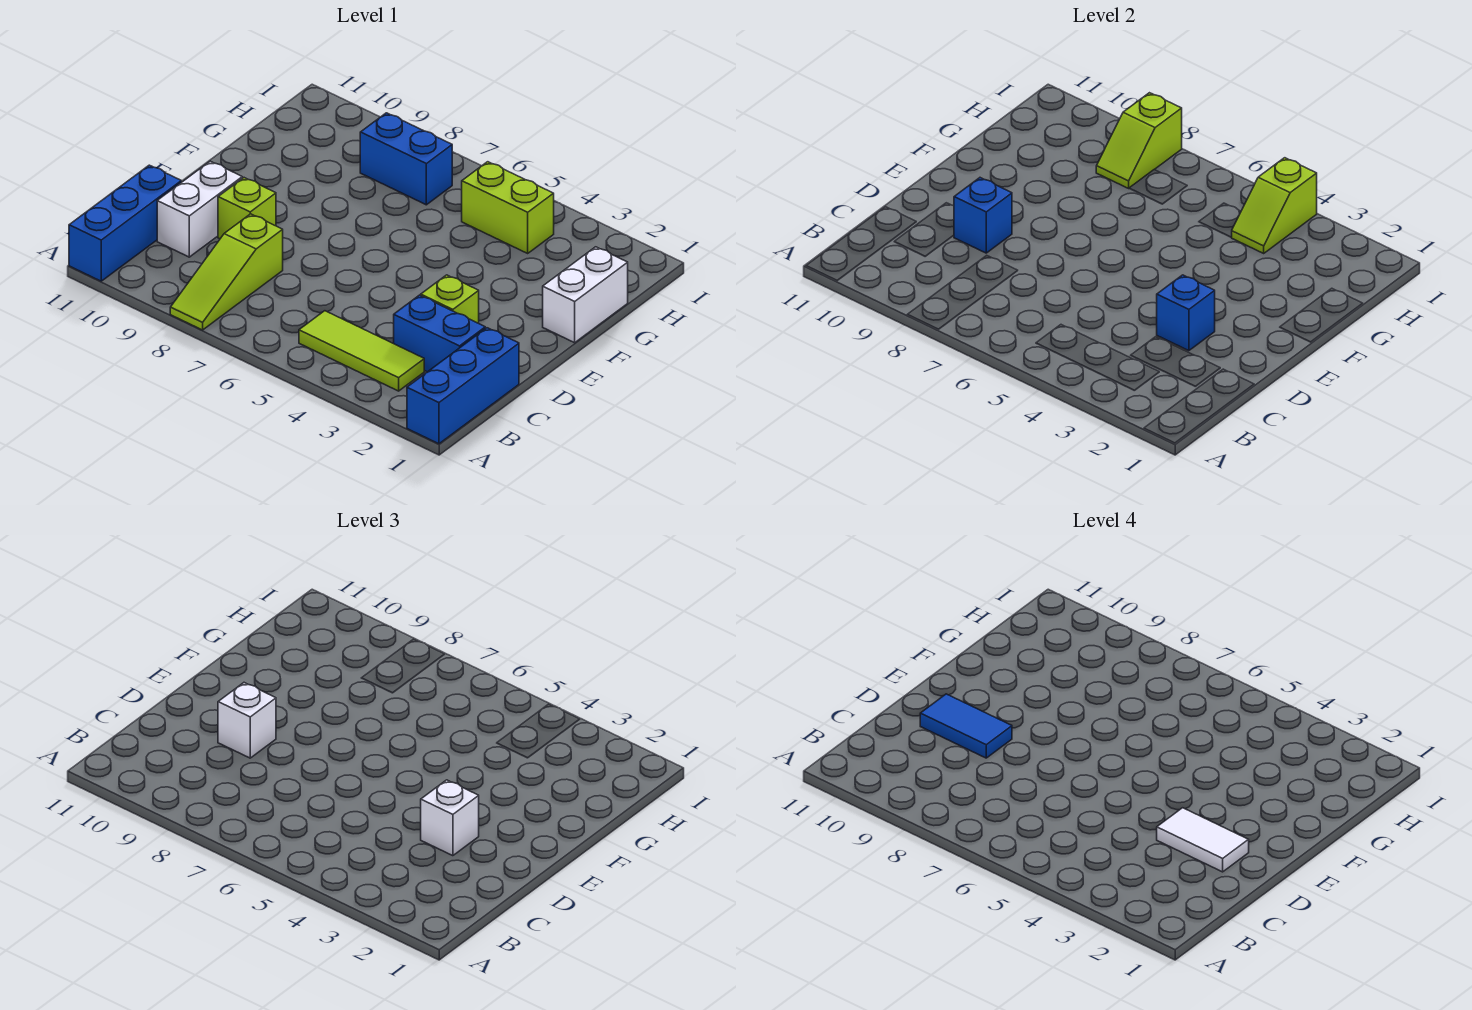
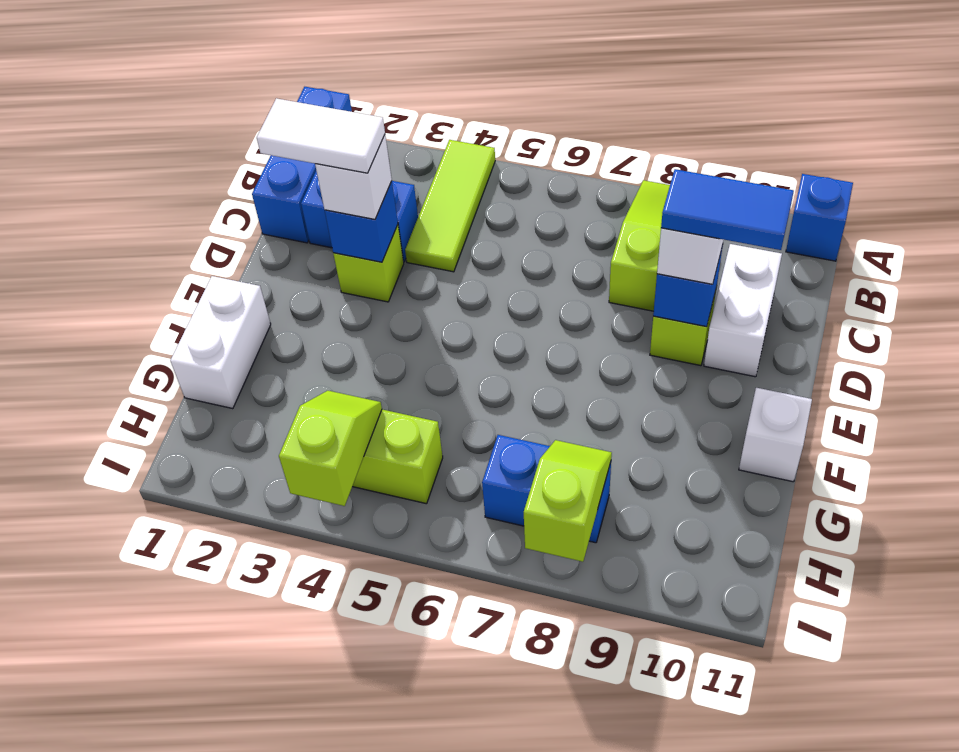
blue 1x3 brick [69,165,181,281] -> blue 1x1 brick [786,174,853,261]
lime 1x3 tile [299,311,424,391] -> lime 1x3 tile turned to [405,140,495,272]
none -> white 1x1 brick [739,388,812,482]

